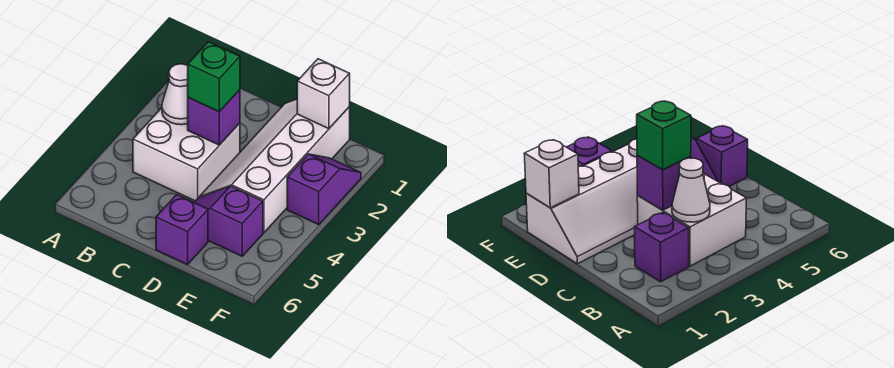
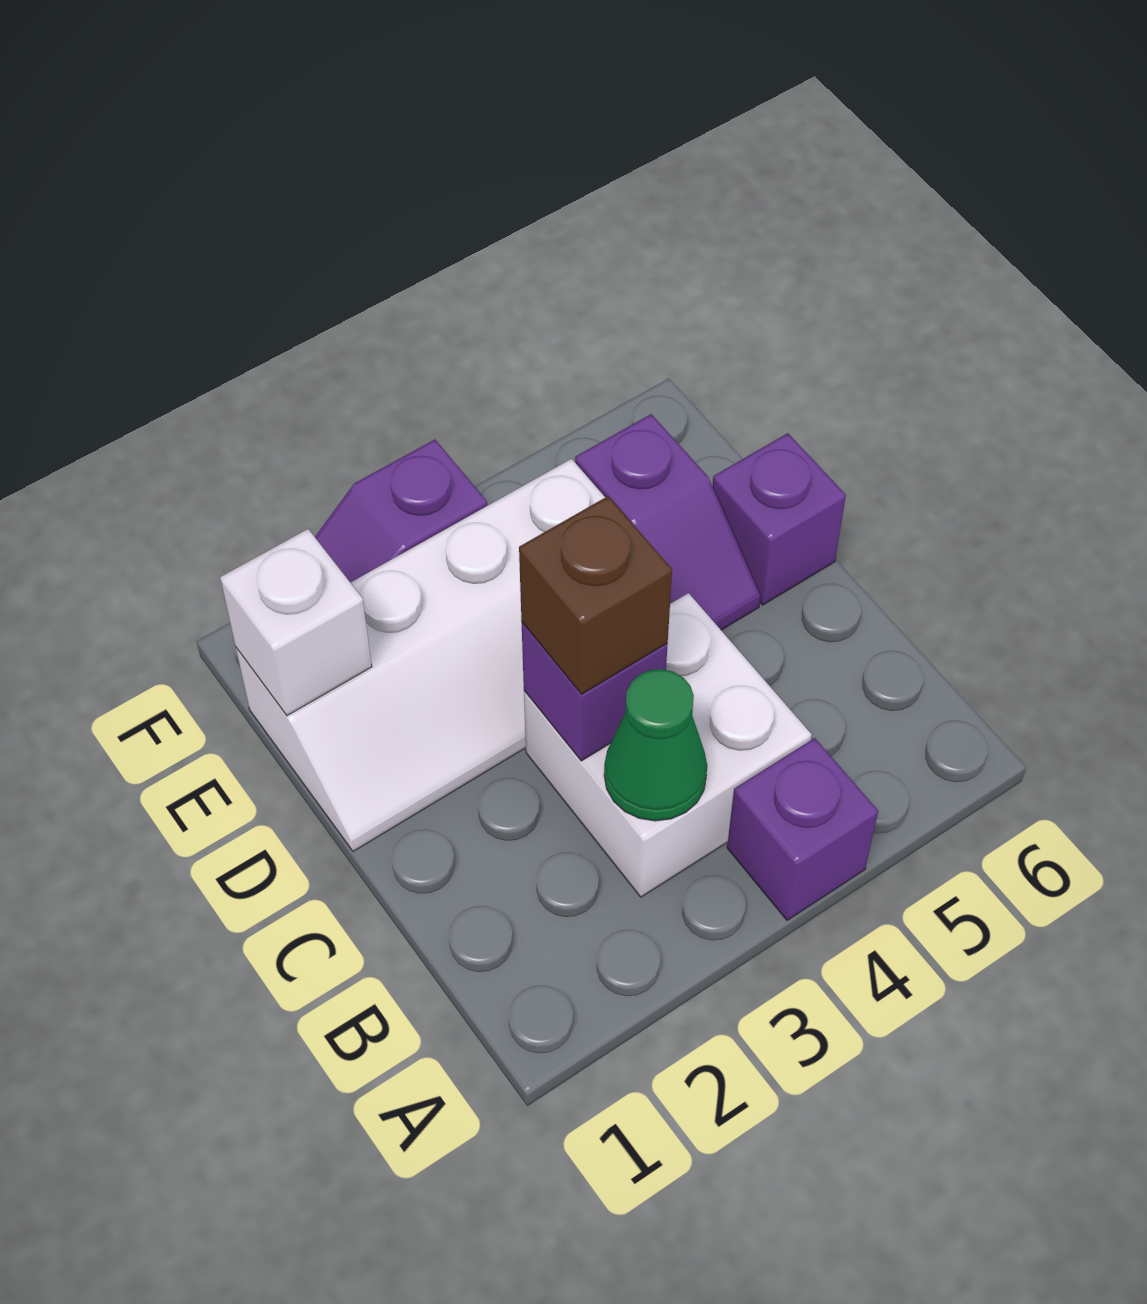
purple 1x1 brick [635,212,689,282] -> purple 1x1 brick moved to [727,738,878,920]
white 1x1 cone [162,64,188,125] -> green 1x1 cone [604,669,707,821]
green 1x1 brick [188,42,240,112] -> brown 1x1 brick [519,496,672,694]

